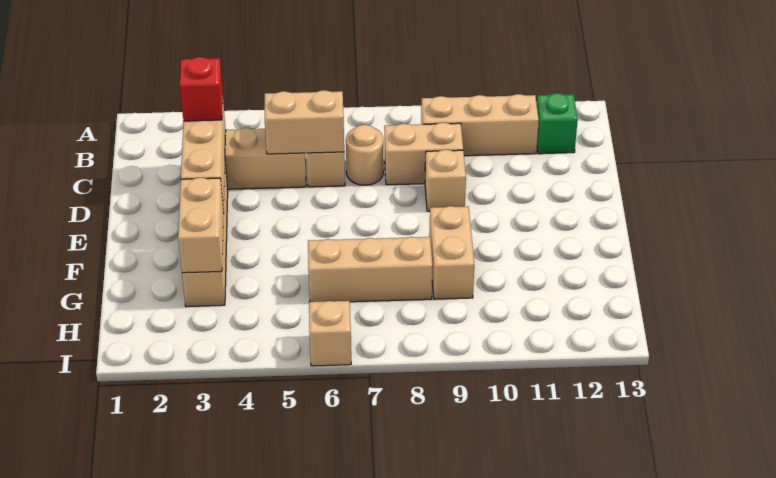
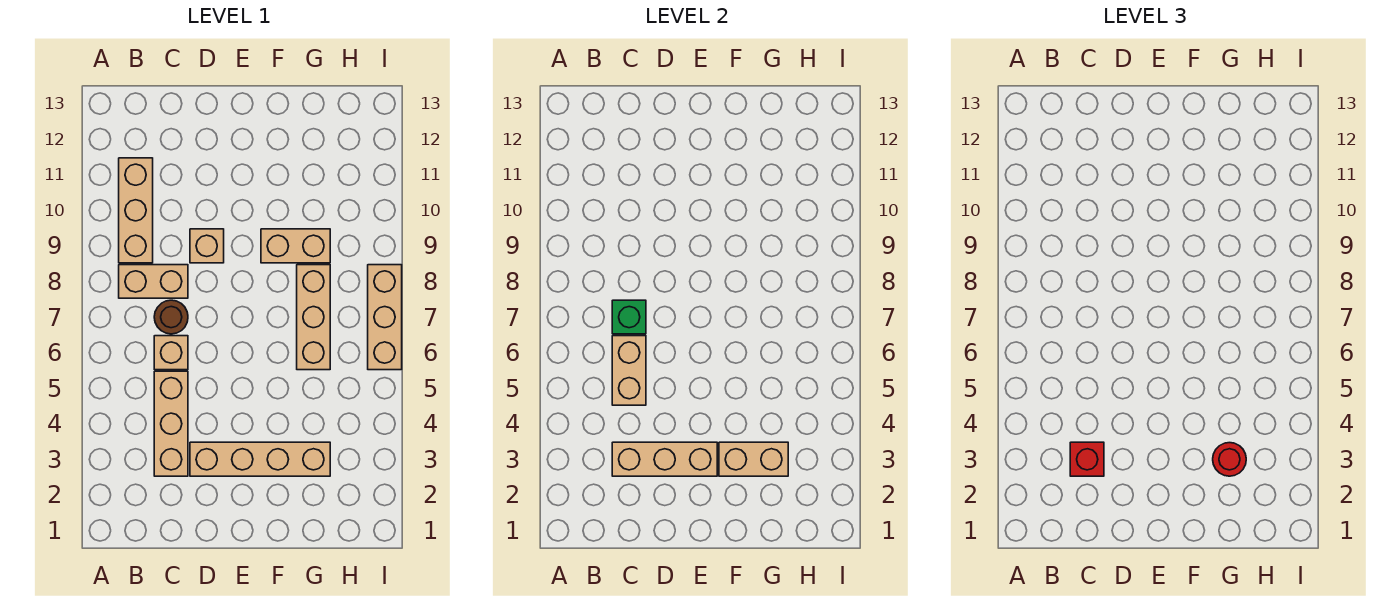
green 1x1 brick [536,93,578,154] -> green 1x1 brick moved to [612,300,646,334]
tan 1x1 round brick [346,125,383,185] -> brown 1x1 round brick [154,300,188,334]
tan 1x2 brick [384,123,463,185] -> tan 1x2 brick turned to [119,265,188,298]
none -> red 1x1 round brick [1213,443,1246,476]
tan 1x1 brick [309,301,351,366] -> tan 1x3 brick [368,265,402,370]

